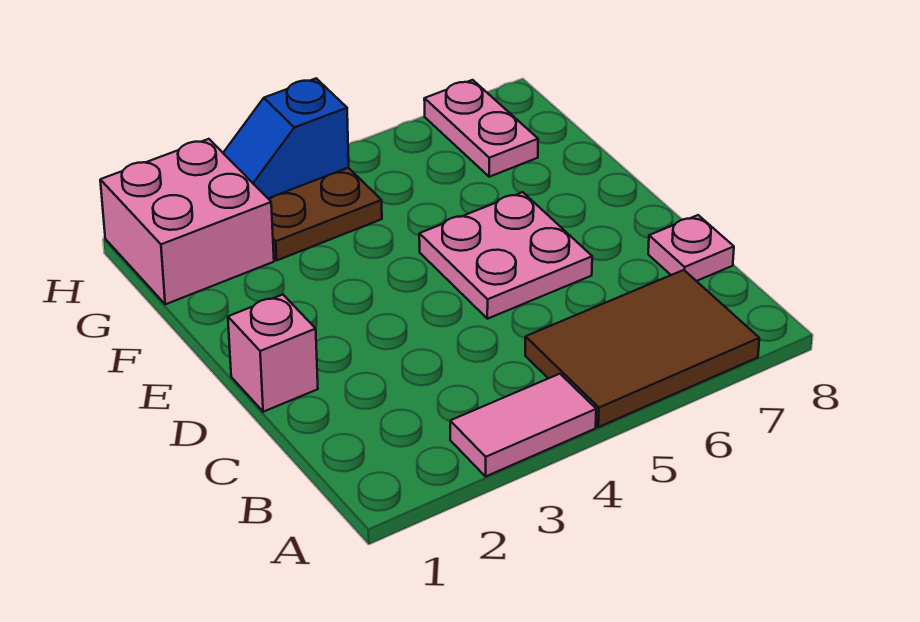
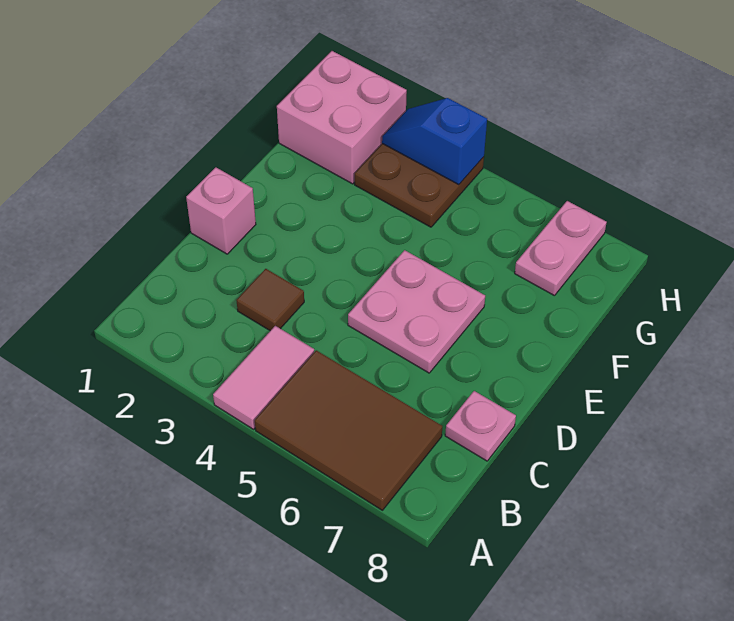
pink 1x2 tile [450,374,596,476] -> pink 1x2 tile turned to [213,326,314,429]
none -> brown 1x1 tile [236,269,304,331]

